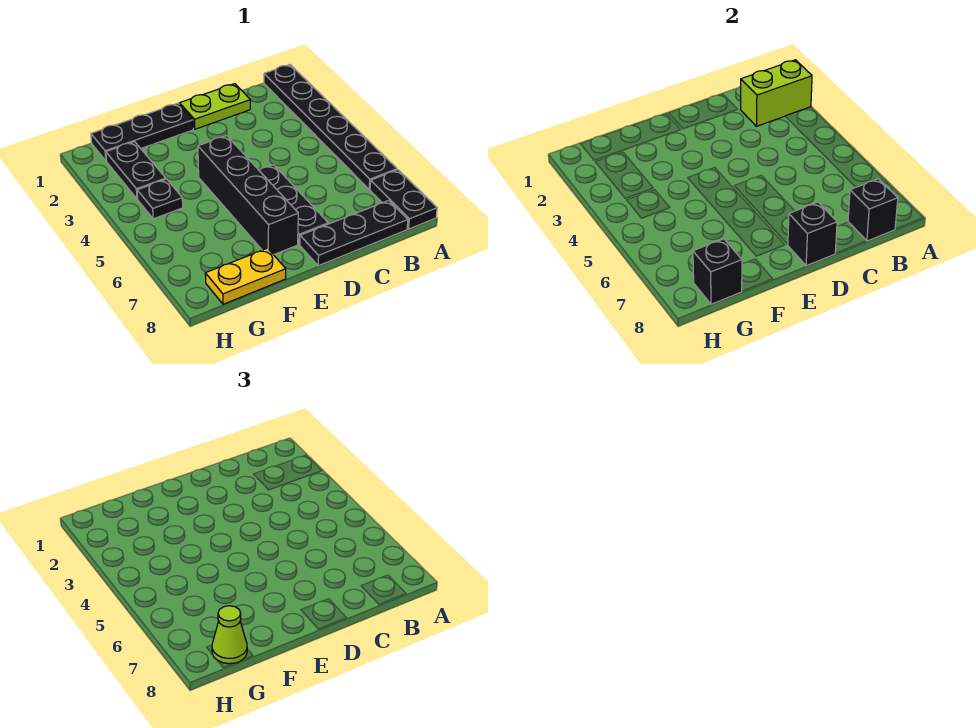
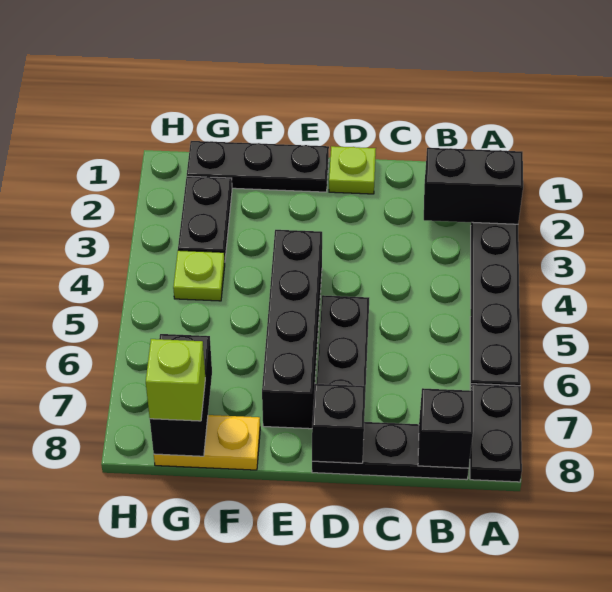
lime 1x2 brick [741,60,812,126] -> black 1x2 brick [424,148,523,224]
lime 1x2 plate [179,84,250,129] -> lime 1x1 plate [329,146,376,194]
black 1x1 plate [137,179,183,219] -> lime 1x1 plate [173,250,225,301]
black 1x1 brick [693,239,742,304] -> black 1x2 brick [150,334,212,456]
lime 1x1 cone [212,606,247,664] -> lime 1x1 brick [146,339,205,421]

